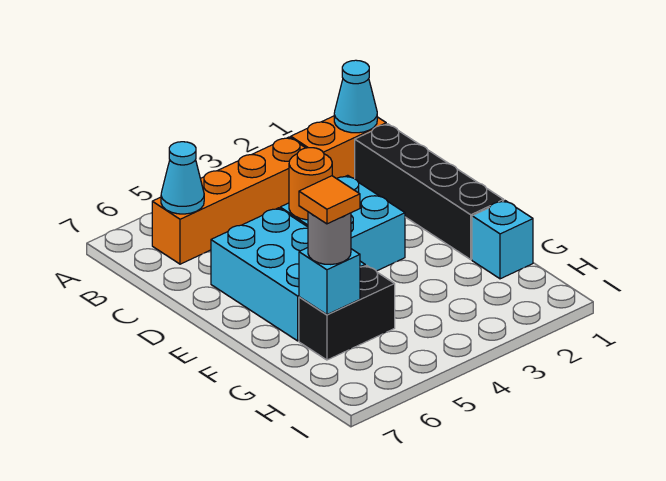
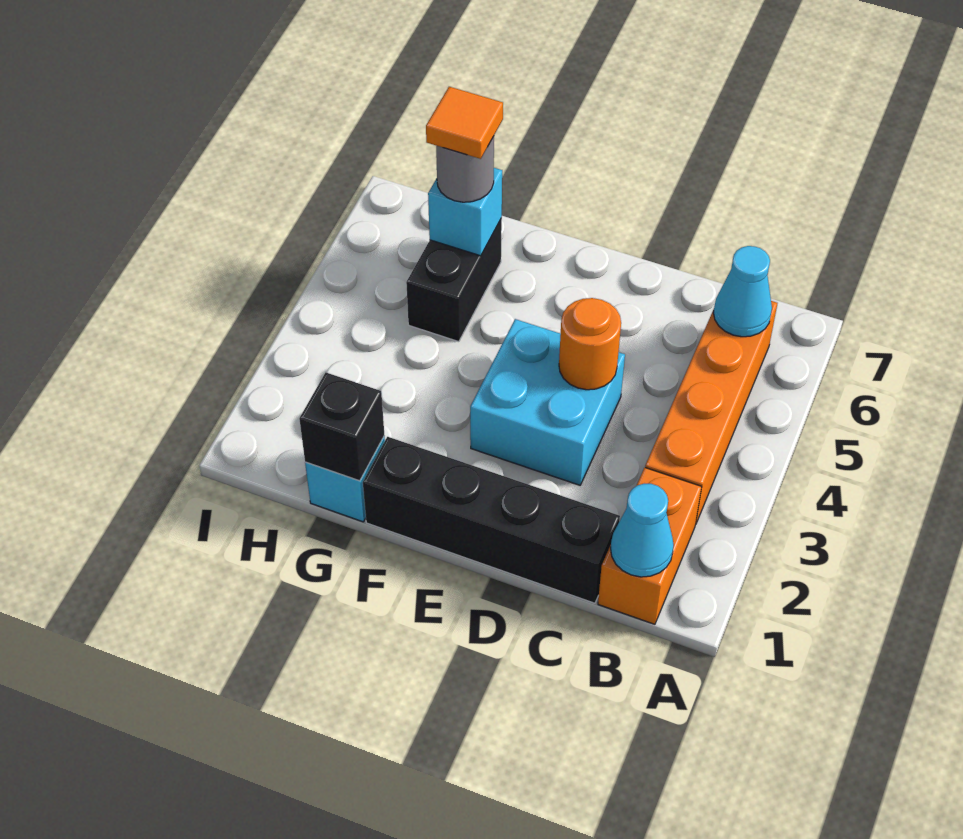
cyan 2x3 brick [211,208,365,341] -> none
none -> black 1x1 brick [299,372,384,481]

